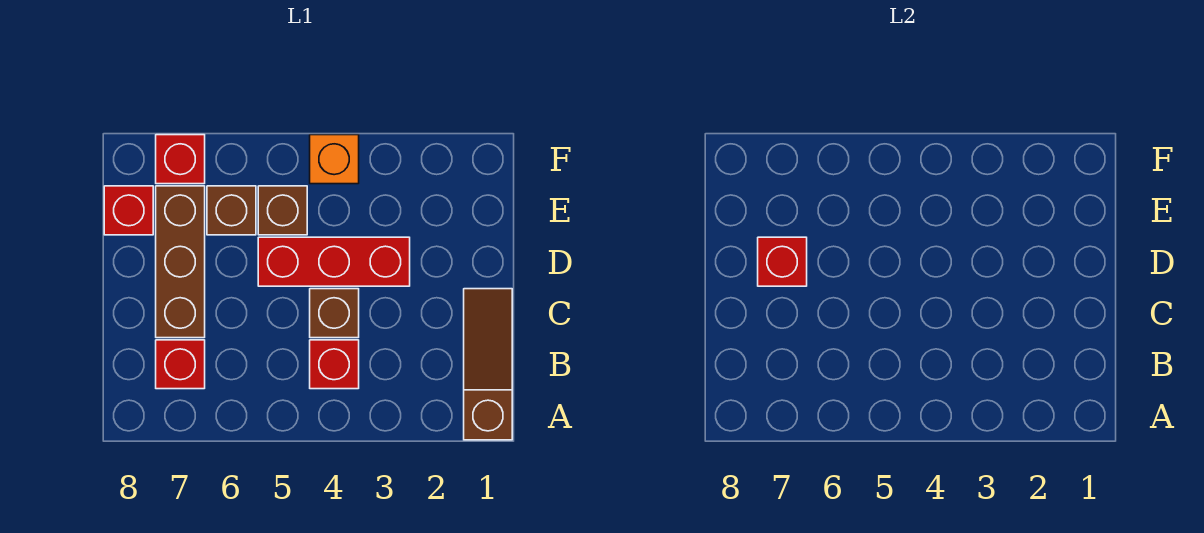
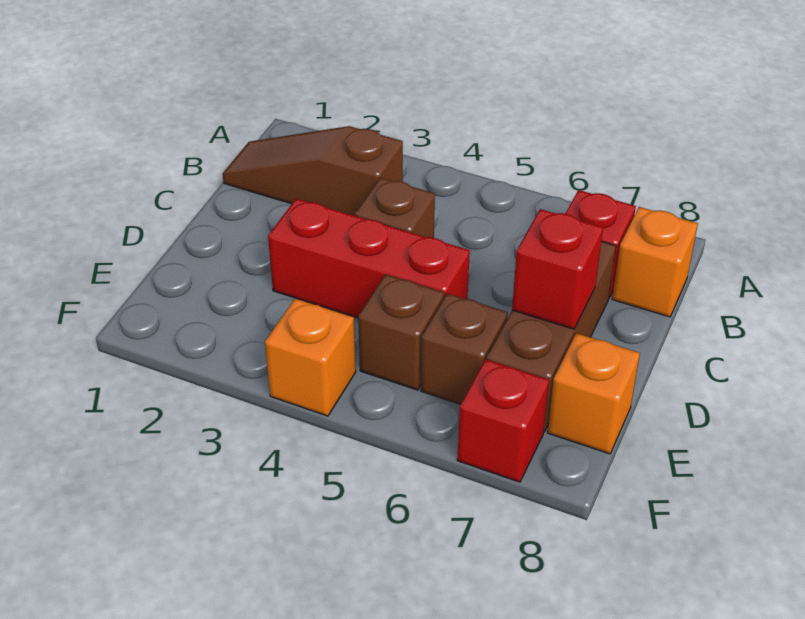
brown 1x3 slope [464,289,512,440] -> brown 1x3 slope turned to [223,126,403,216]
red 1x1 brick [310,340,359,389] -> none
none -> orange 1x1 brick [612,207,698,317]
red 1x1 brick [104,186,153,235] -> orange 1x1 brick [548,333,640,454]

